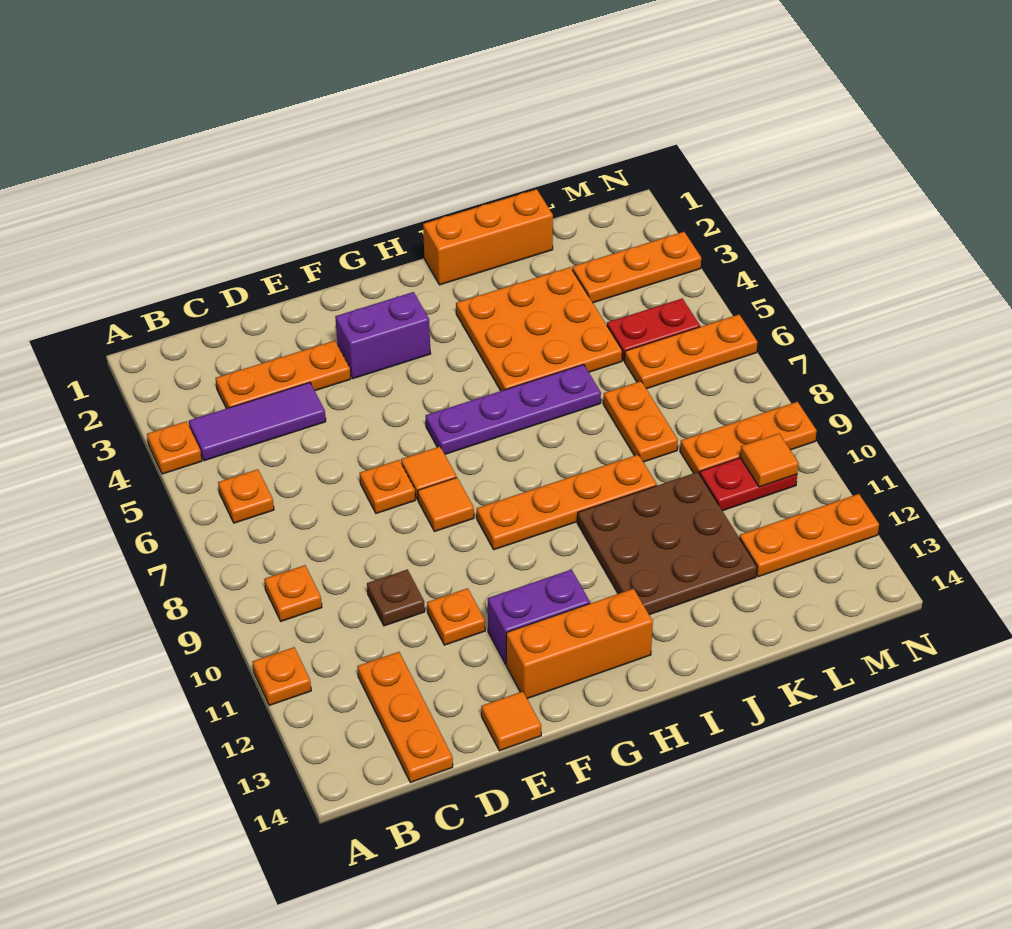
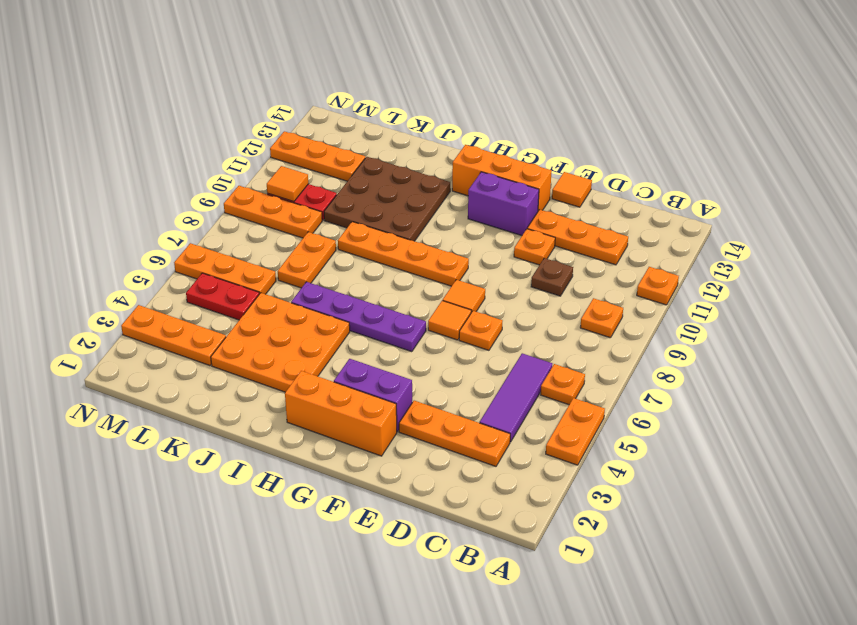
orange 1x1 plate [147,421,202,474] -> orange 1x2 plate [546,398,605,465]
purple 1x3 tile [189,382,326,461] -> purple 1x3 tile turned to [480,353,552,442]
orange 1x3 plate [358,652,453,782] -> orange 1x3 plate turned to [527,209,628,265]
orange 1x3 brick [423,189,553,285] -> orange 1x3 brick moved to [285,371,397,456]

